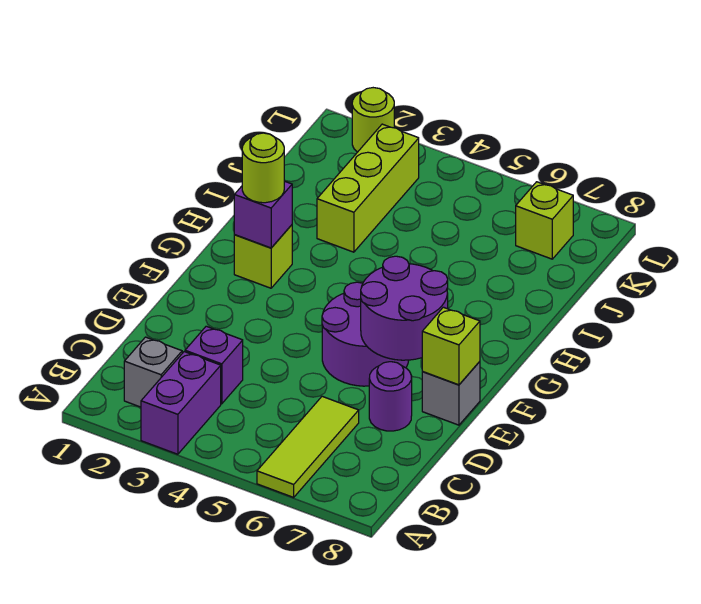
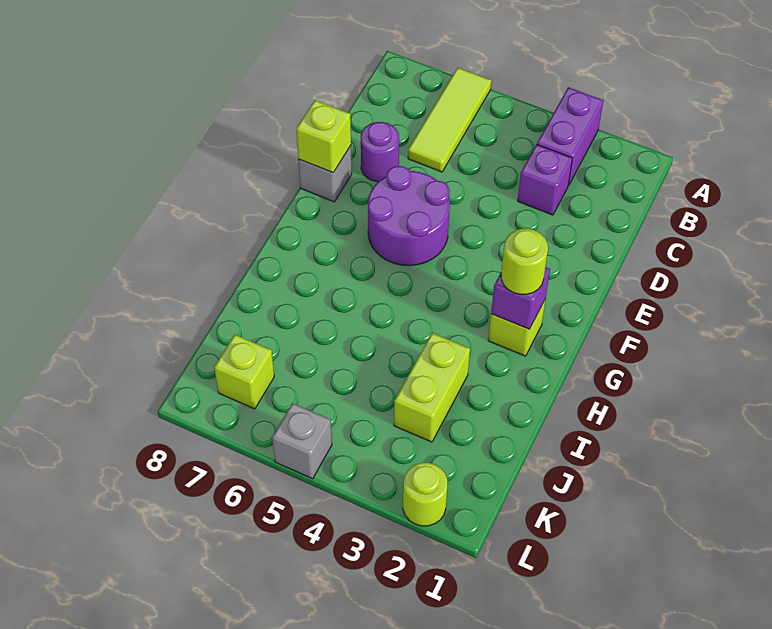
grey 1x1 brick [124,337,182,407] -> grey 1x1 brick moved to [272,403,332,479]
purple 2x2 round brick [361,256,448,360] -> none
lime 1x3 brick [317,124,419,252] -> lime 1x2 brick [394,333,470,442]

